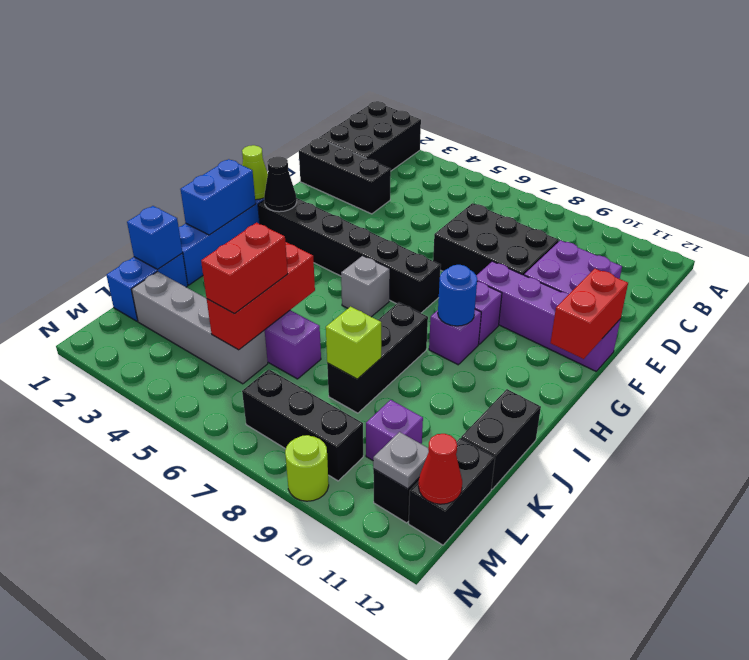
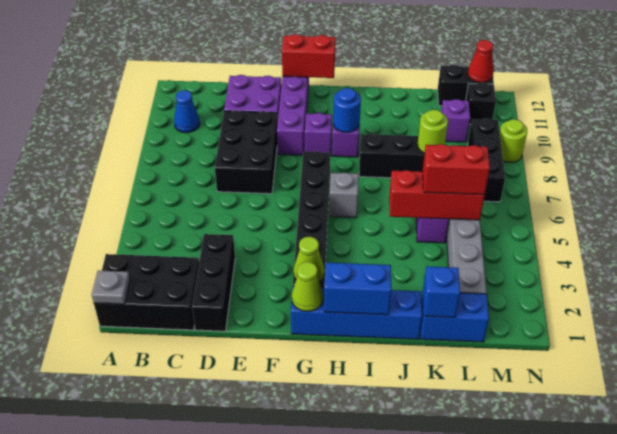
none -> blue 1x1 cone [174,90,200,133]
black 1x1 cone [264,157,297,212] -> lime 1x1 cone [294,237,324,282]
black 1x2 brick [461,389,541,489] -> none
lime 1x1 brick [326,307,381,379] -> lime 1x1 round brick [417,110,448,153]
grey 1x1 plate [373,432,429,489] -> grey 1x1 plate moved to [92,271,130,304]

